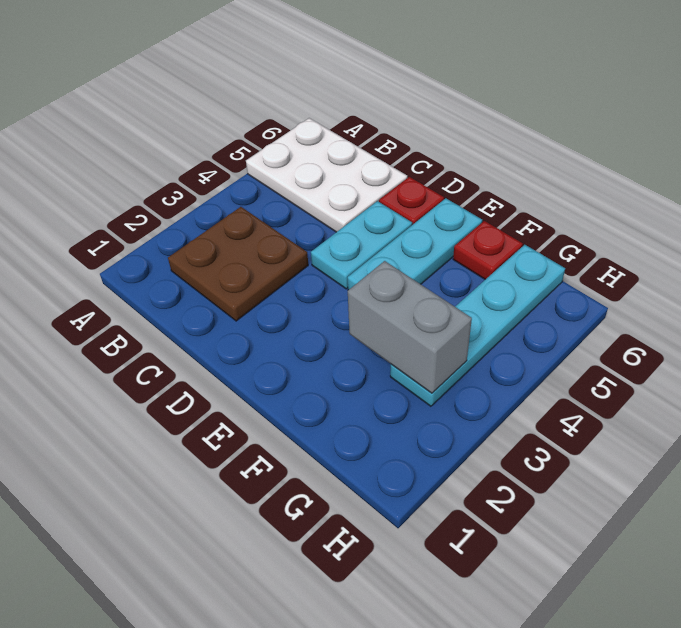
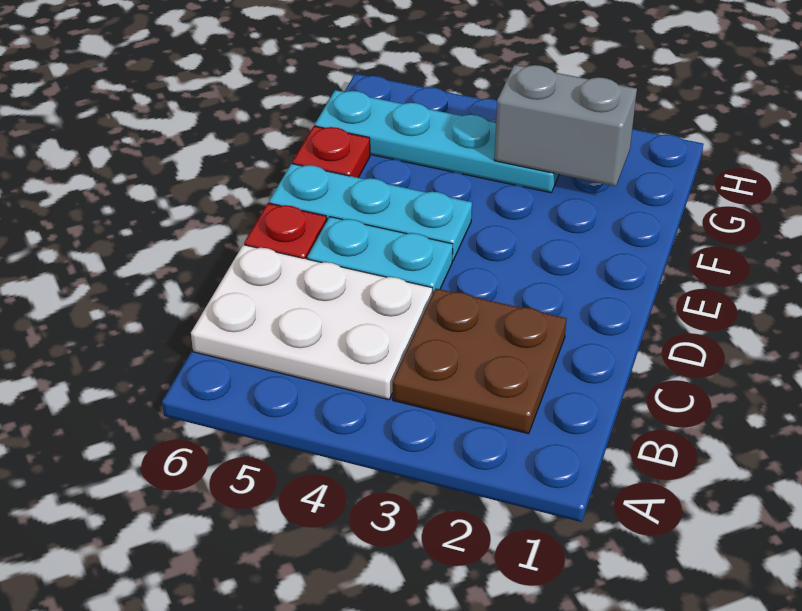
white 2x3 plate [246,118,407,232] -> white 2x3 plate turned to [191,245,432,400]
grey 1x2 brick [348,261,472,393] -> grey 1x2 brick turned to [494,65,637,186]

